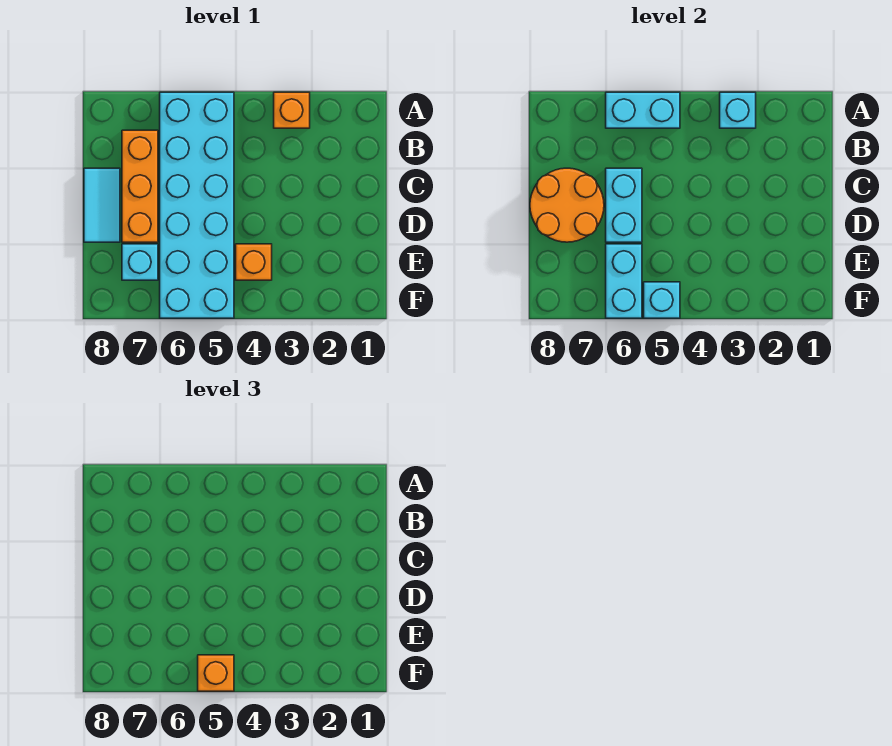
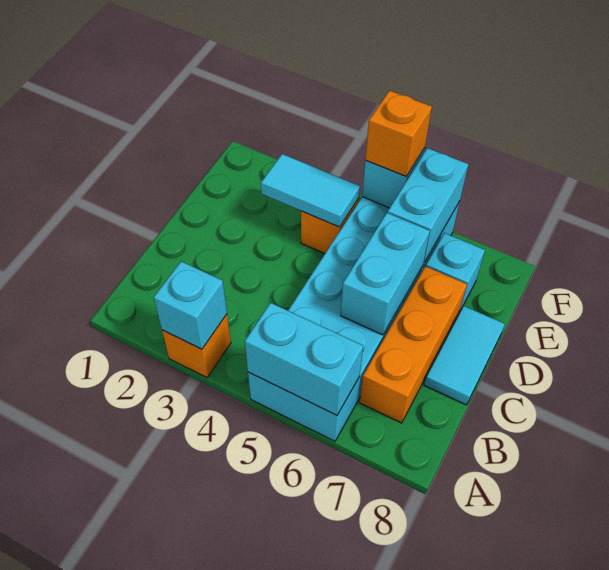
orange 2x2 round brick [530,168,604,242] -> none
none -> cyan 1x2 tile [261,154,360,227]

